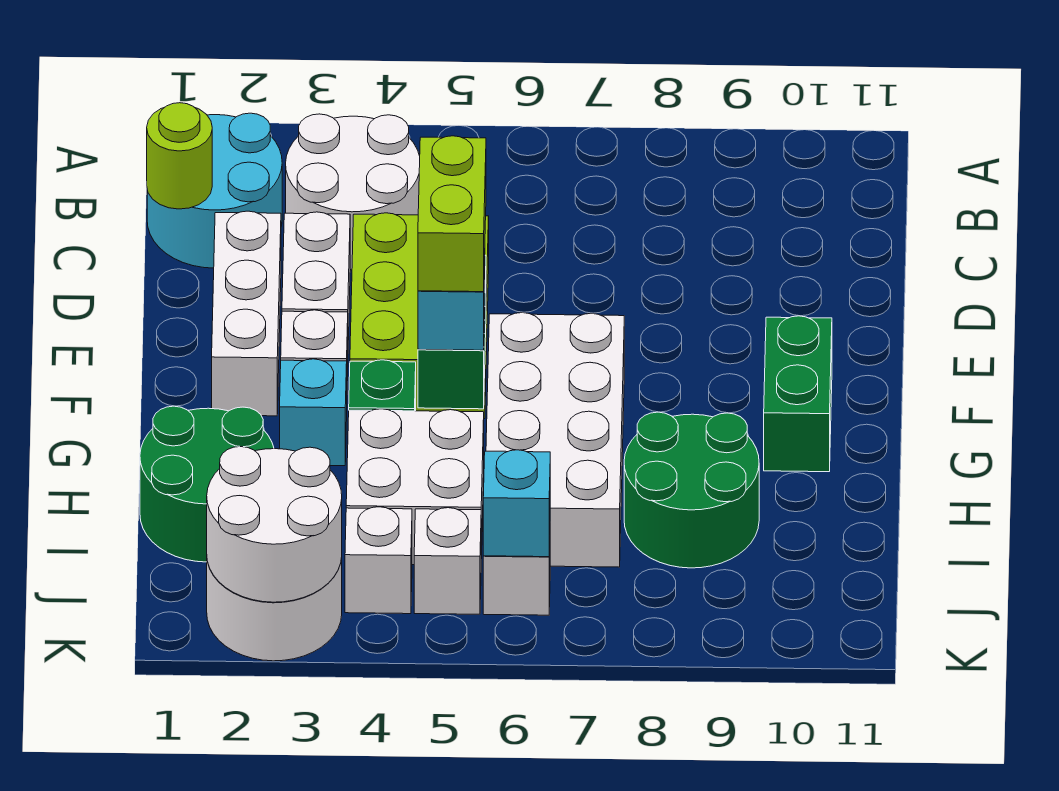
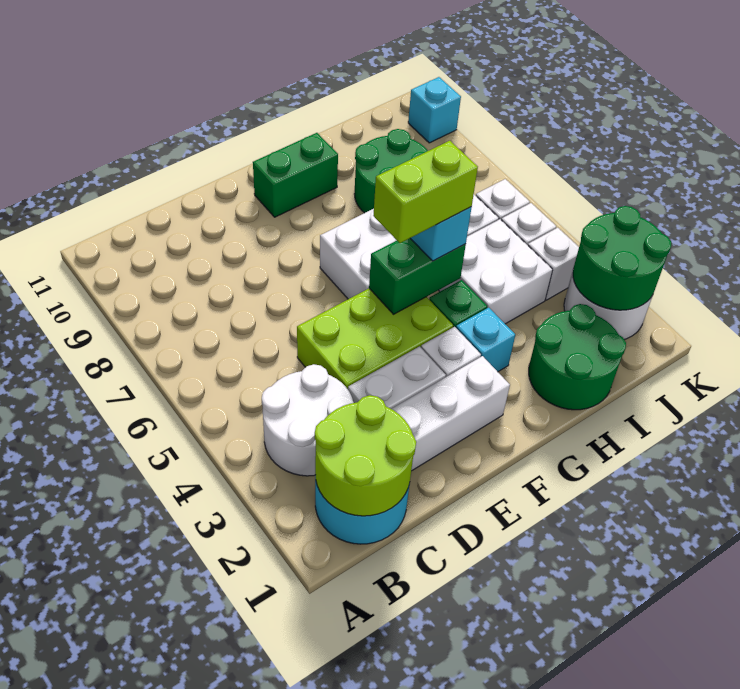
lime 1x1 round brick [147,103,212,209] -> lime 2x2 round brick [315,395,416,516]
white 2x2 round brick [207,447,342,602] -> green 2x2 round brick [573,206,671,310]
cyan 1x1 brick [483,450,550,557] -> cyan 1x1 brick moved to [408,77,461,143]

